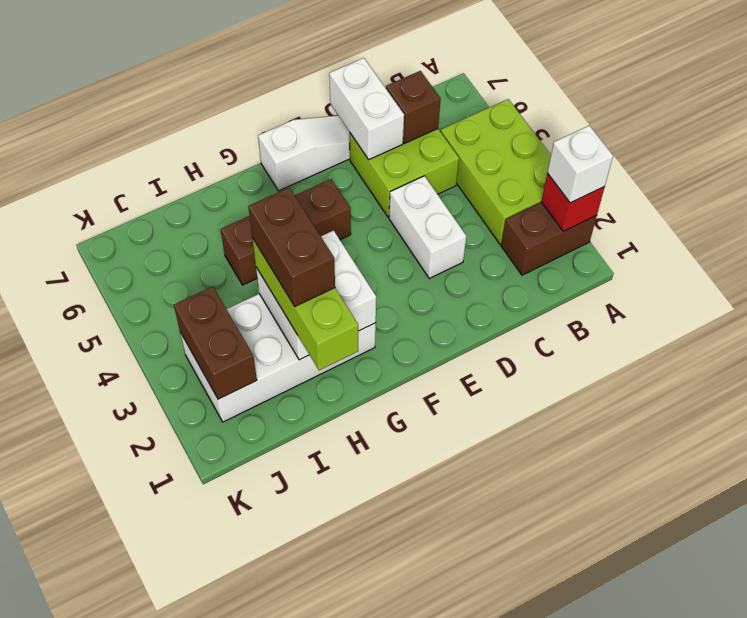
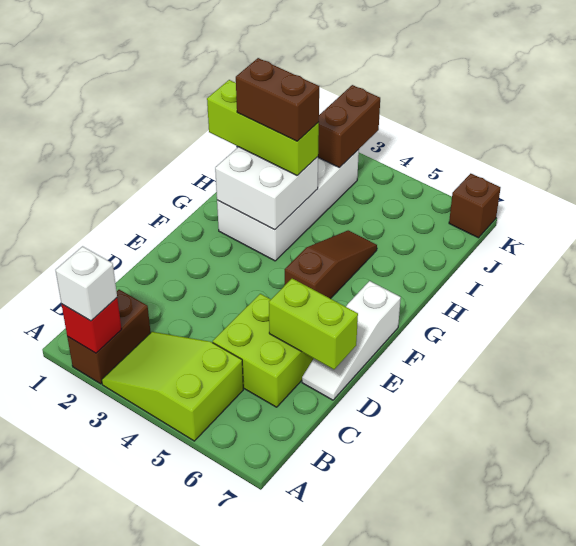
lime 2x3 brick [441,99,551,244] -> lime 2x3 slope [102,332,243,441]
brown 1x1 brick [386,71,441,143] -> brown 1x1 brick moved to [449,174,500,238]
white 1x2 brick [389,176,466,278] -> none
white 1x2 brick [329,58,404,160] -> lime 1x2 brick [269,279,358,369]
brown 1x3 brick [221,179,351,285] -> brown 1x3 slope [285,230,377,299]
brown 1x2 brick [174,286,257,399] -> brown 1x2 brick turned to [318,85,380,168]

